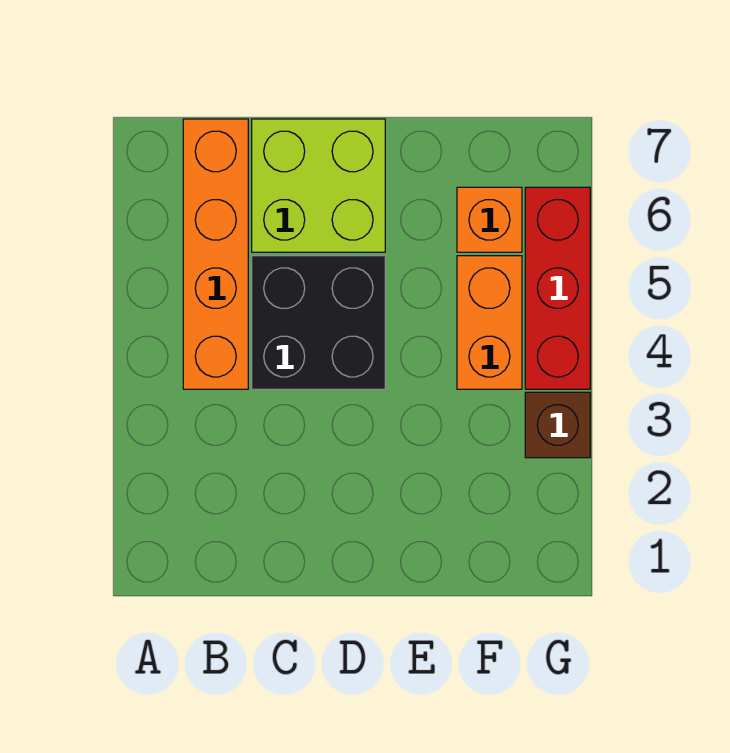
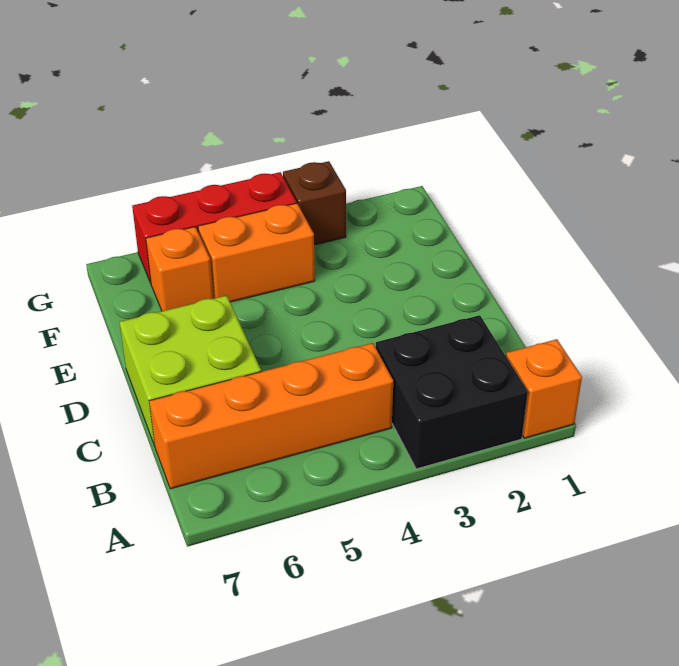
none -> orange 1x1 brick [506,339,582,438]
black 2x2 brick [252,256,385,389] -> black 2x2 brick moved to [376,315,528,469]

